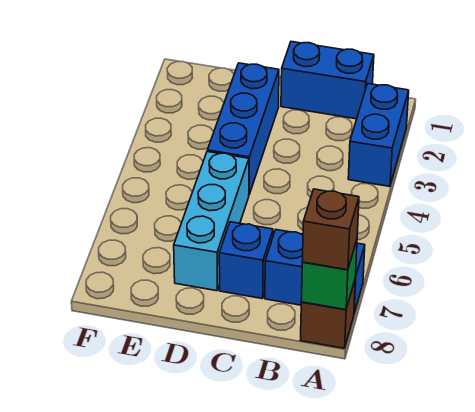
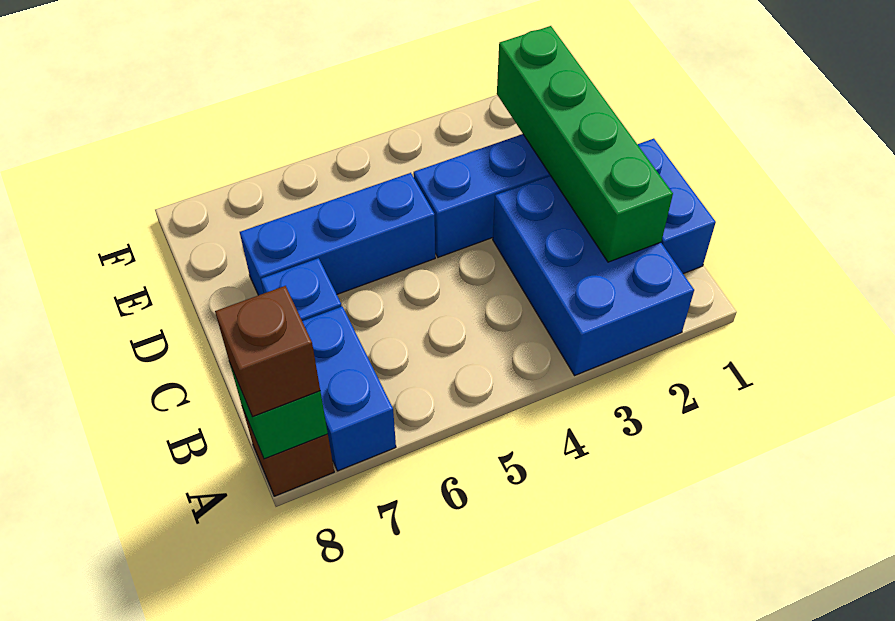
blue 1x2 brick [348,84,409,186] -> blue 2x3 brick [493,175,694,375]
none -> green 1x4 brick [497,26,673,262]
cyan 1x3 brick [174,152,249,291] -> blue 1x3 brick [240,173,435,295]

